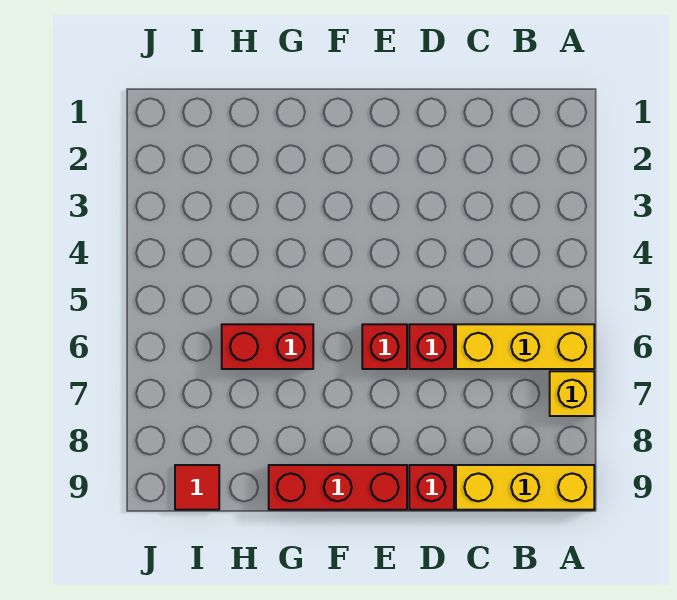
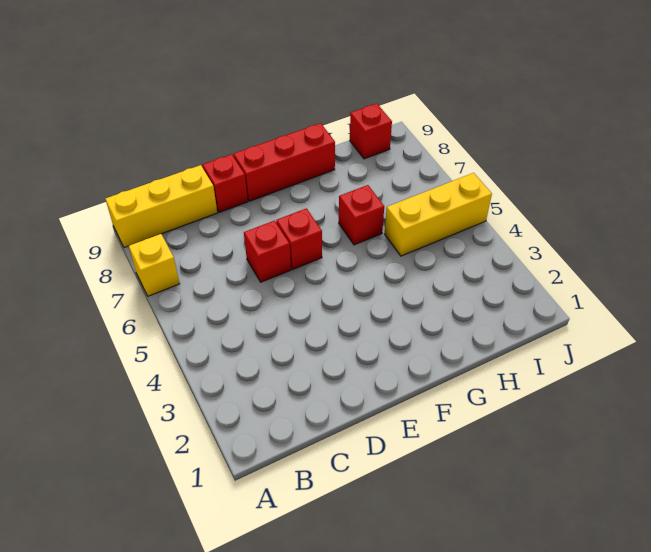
yellow 1x3 brick [456,324,594,369] -> yellow 1x3 brick moved to [385,173,492,256]
red 1x2 brick [222,324,313,369] -> red 1x1 brick [339,185,384,245]
red 1x1 tile [175,465,219,510] -> red 1x1 brick [350,103,392,159]

